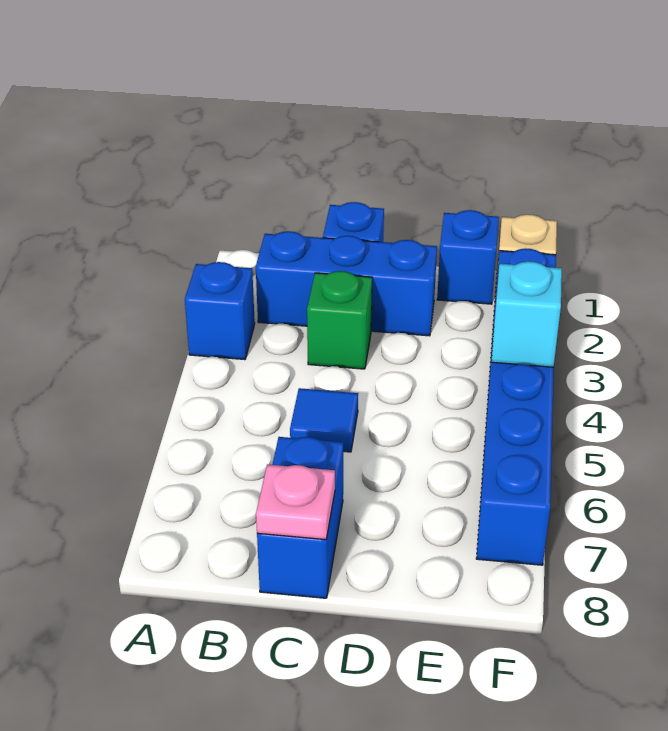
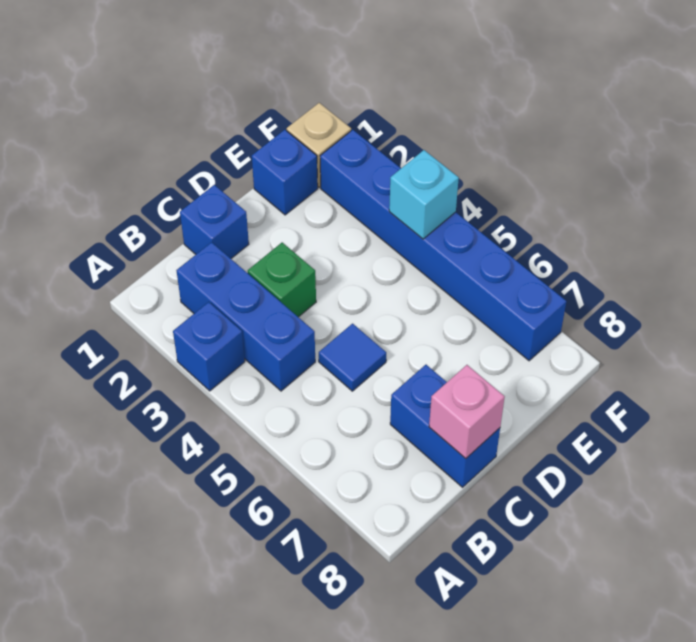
blue 1x3 brick [256,231,437,336] -> blue 1x3 brick turned to [176,242,315,391]
pink 1x1 plate [256,464,335,540] -> pink 1x1 brick [429,365,505,458]

